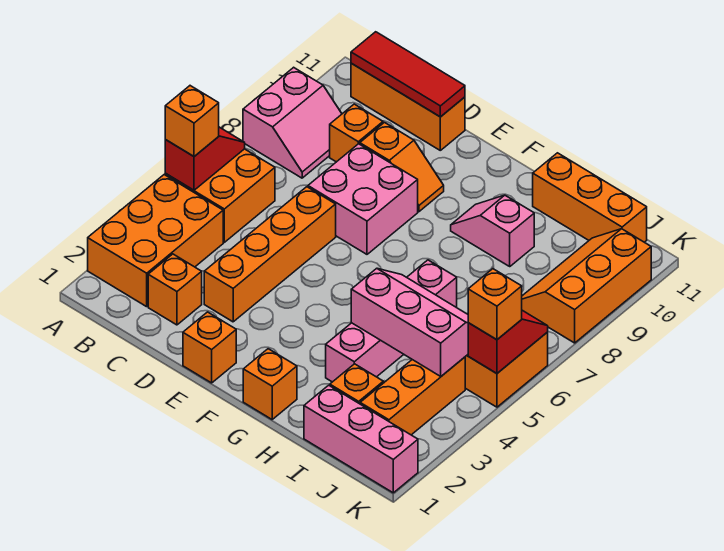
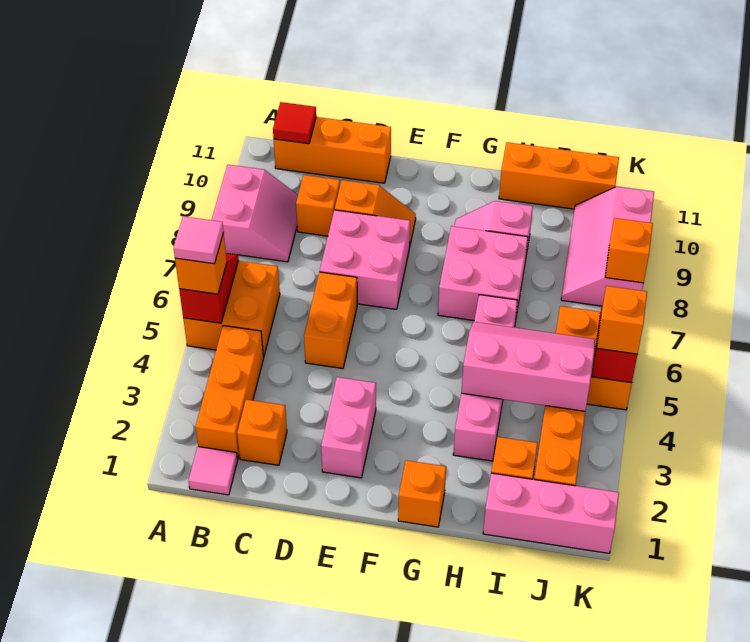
orange 2x3 brick [88,175,223,307] -> orange 1x3 brick [195,326,264,459]
none -> pink 1x1 tile [173,216,224,264]
none -> pink 1x1 tile [188,447,238,495]
red 1x3 tile [351,32,465,117] -> red 1x1 tile [273,102,316,144]
orange 1x4 brick [204,187,336,322] -> orange 1x2 brick [304,272,357,369]
orange 1x1 brick [183,312,236,383] -> orange 1x1 brick moved to [605,218,653,283]
none -> pink 1x2 brick [321,377,376,478]
none -> pink 2x2 brick [438,226,528,322]
orange 2x3 slope [522,229,651,343] -> pink 2x3 slope [561,187,654,306]

